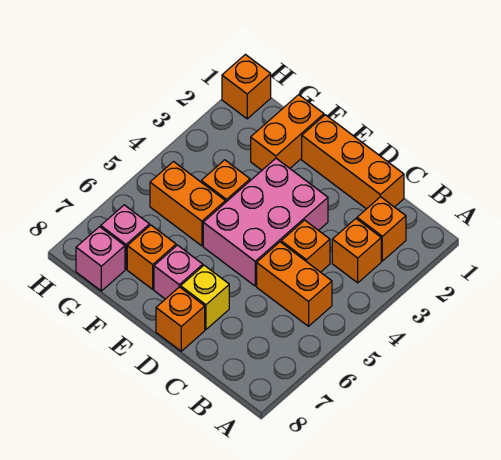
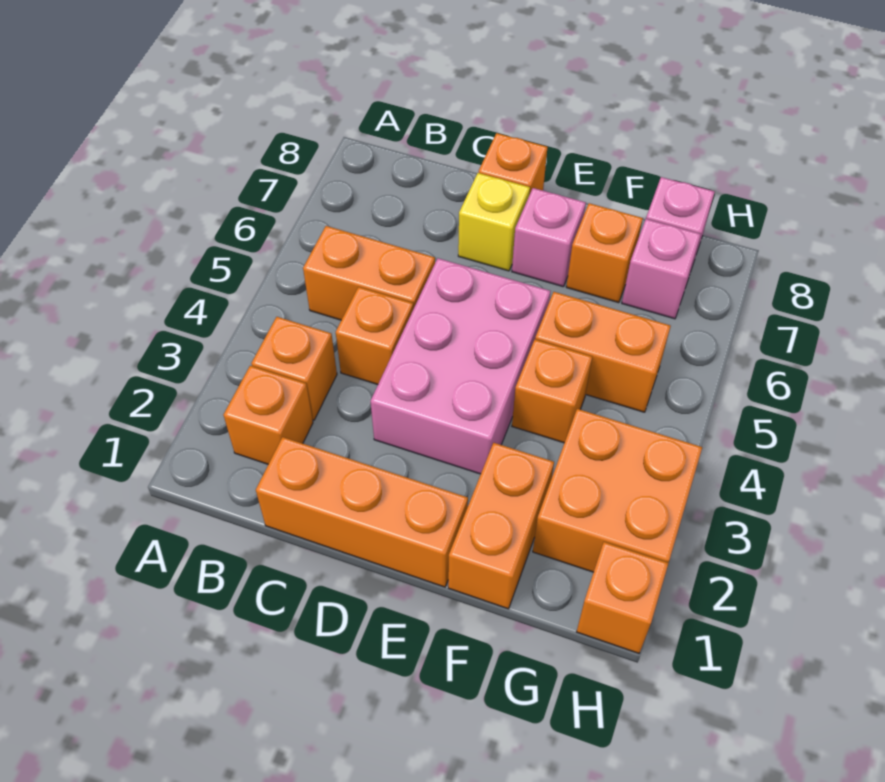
none -> orange 2x2 brick [533,409,702,572]

